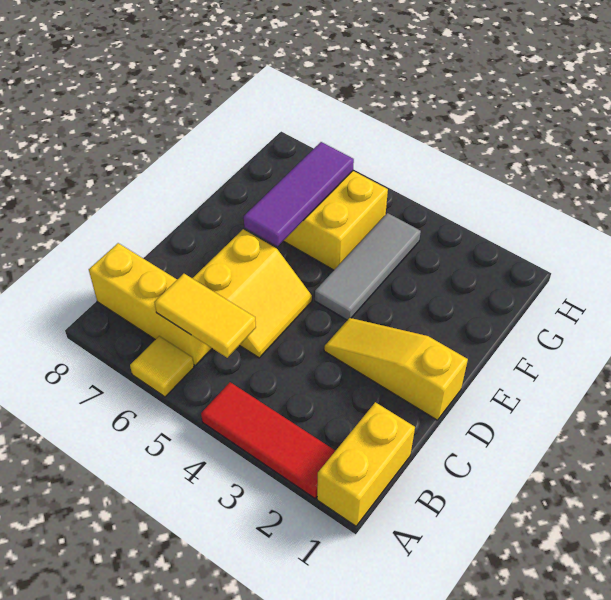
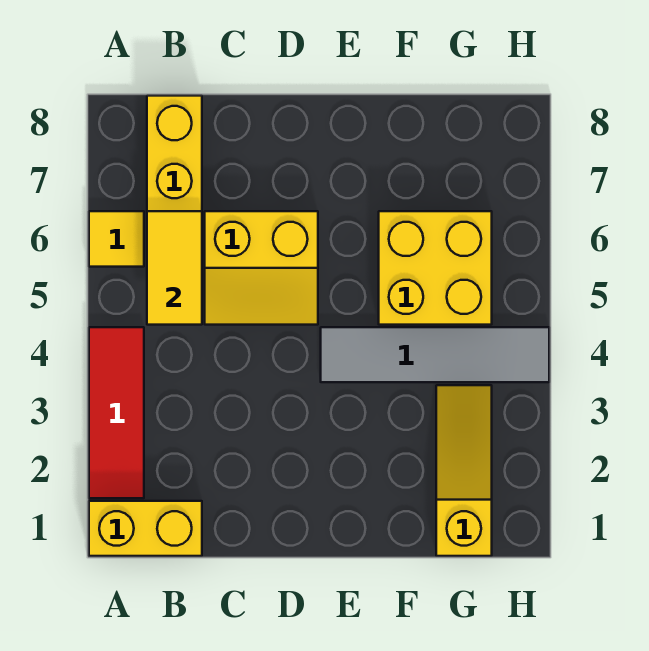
yellow 1x3 slope [324,318,468,420] -> yellow 1x3 slope moved to [436,385,492,556]
grey 1x3 tile [315,213,421,320] -> grey 1x4 tile [321,327,549,382]
purple 1x3 tile [244,142,354,246] -> none

